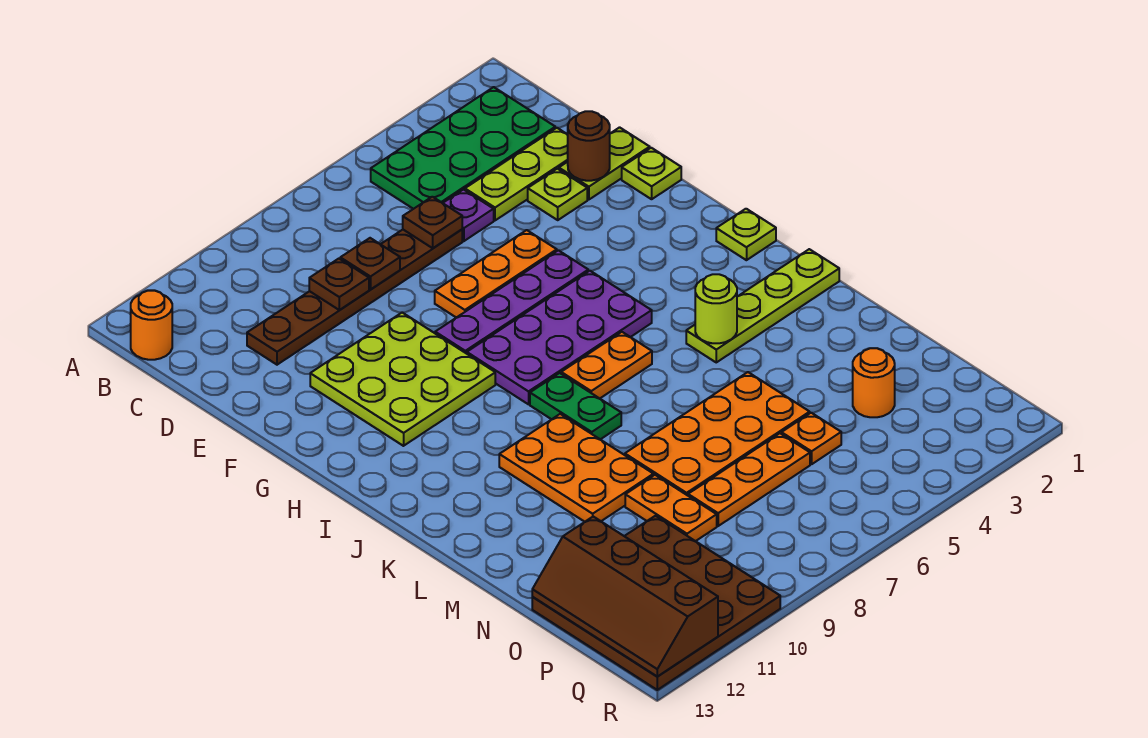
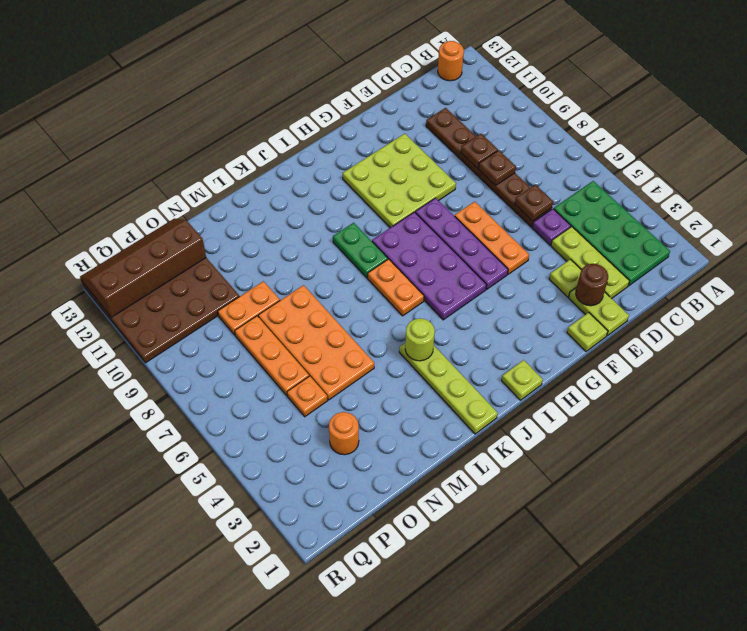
green 1x2 plate [530,373,621,439] -> green 1x2 plate turned to [333,223,388,278]
orange 2x3 plate [499,414,653,522] -> none

